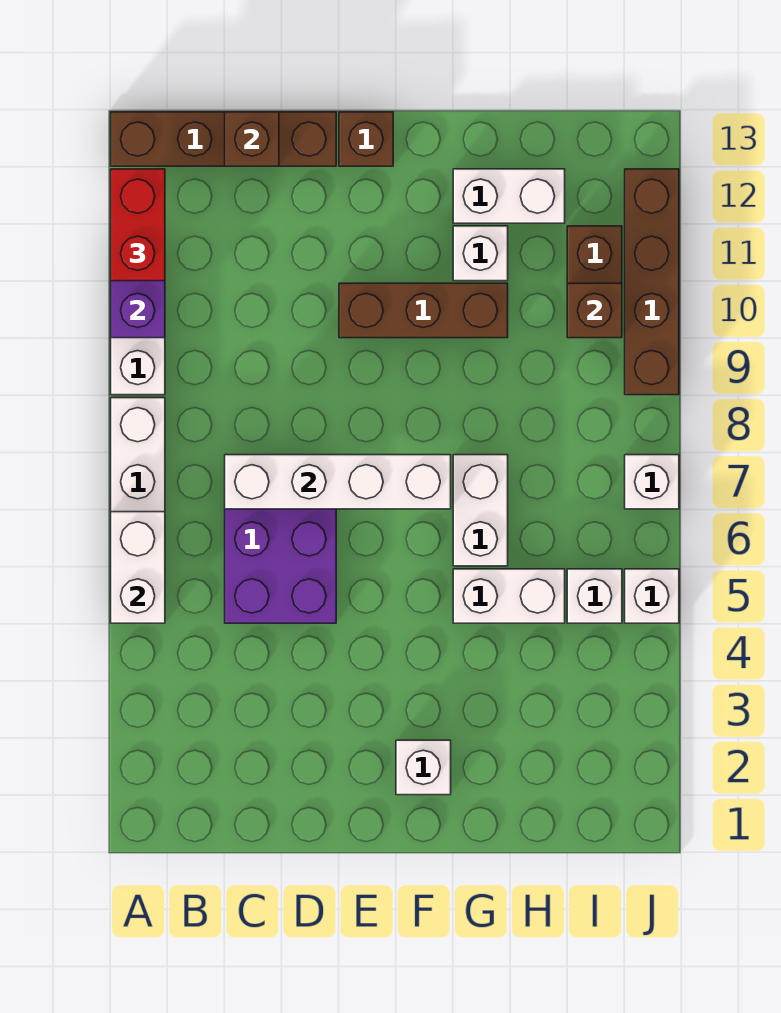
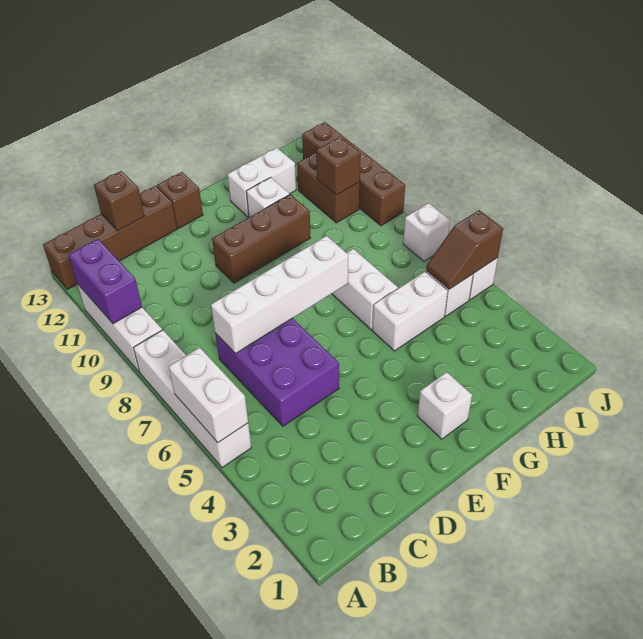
red 1x2 brick [111,169,165,281] -> none
none -> brown 1x2 slope [426,210,503,289]

